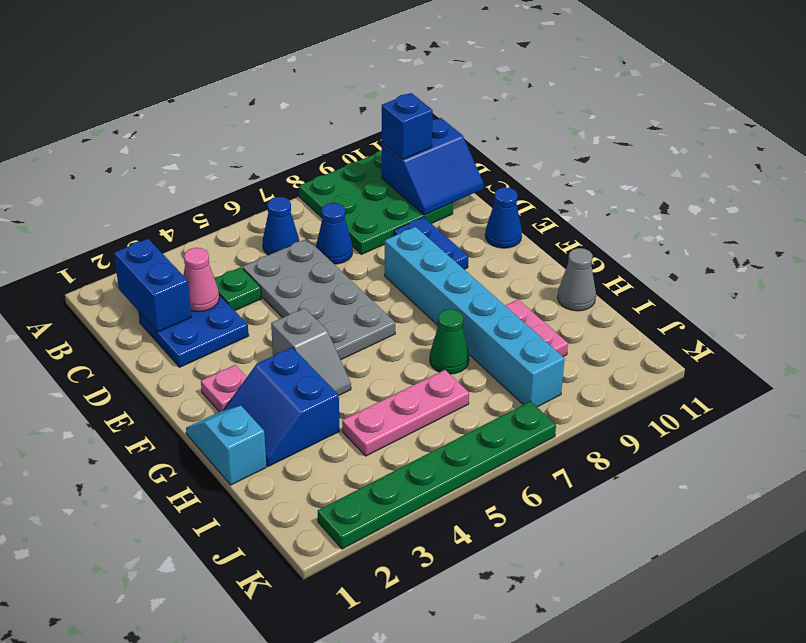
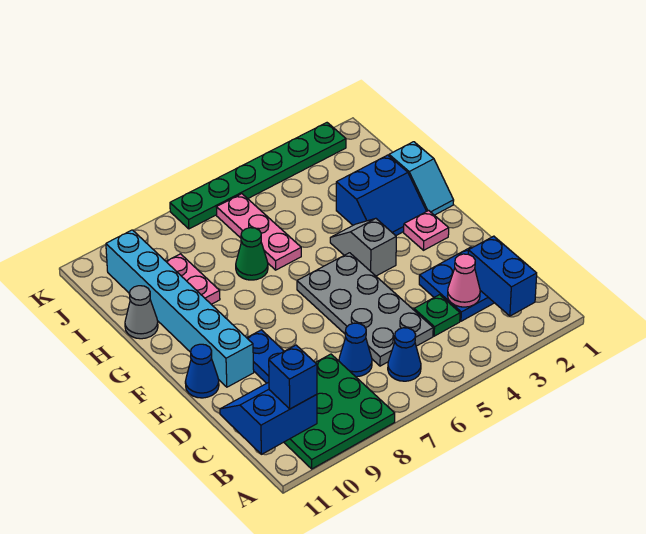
cyan 1x6 brick [385,227,565,407] -> cyan 1x6 brick moved to [106,230,254,387]
blue 2x2 slope [224,347,340,466] -> blue 2x2 slope turned to [336,155,426,236]
pink 1x3 plate [342,370,469,456] -> pink 1x3 plate turned to [216,194,301,270]

